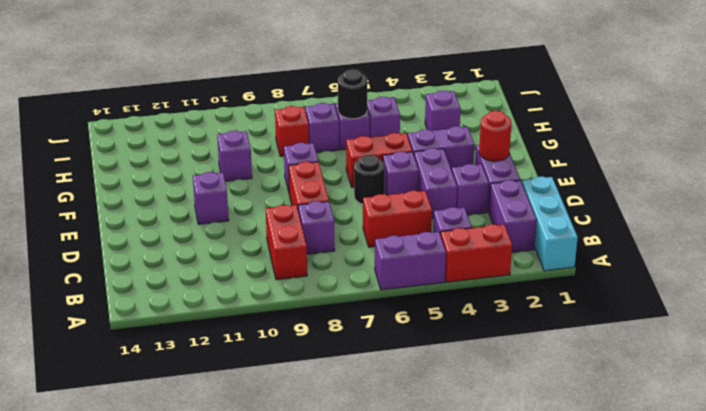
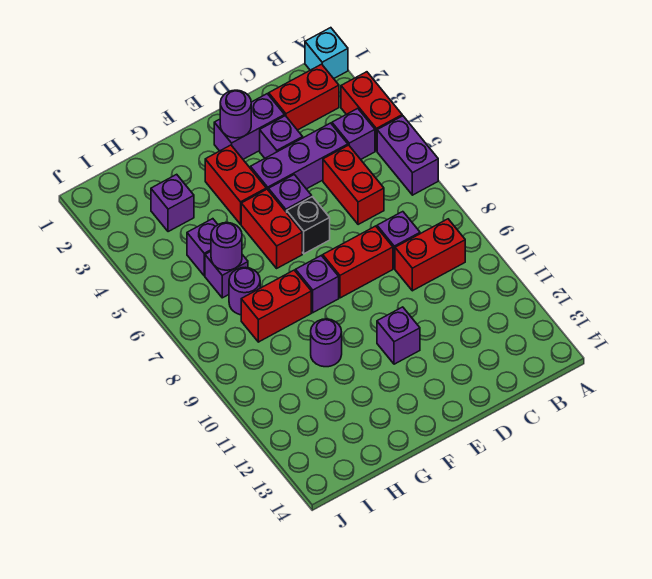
cyan 1x3 brick [522,177,578,271] -> cyan 1x1 brick [305,28,348,79]
purple 1x2 brick [489,180,537,252] -> red 1x2 brick [269,64,339,130]
purple 1x2 brick [414,148,457,219] -> purple 1x3 brick [250,123,348,191]
red 1x1 round brick [479,111,511,161] -> purple 1x1 round brick [220,90,251,138]
black 1x1 round brick [354,155,384,204] -> black 1x1 brick [287,197,330,254]
purple 1x2 brick [408,126,474,170] -> red 1x2 brick [205,145,266,224]
purple 1x1 brick [217,130,252,181] -> purple 1x1 round brick [311,319,342,367]
black 1x1 round brick [338,69,367,119] -> purple 1x1 round brick [211,223,242,270]
purple 1x1 brick [305,103,339,153] -> purple 1x1 round brick [229,267,260,315]
red 1x1 brick [275,106,309,156] -> red 1x2 brick [241,270,311,342]

